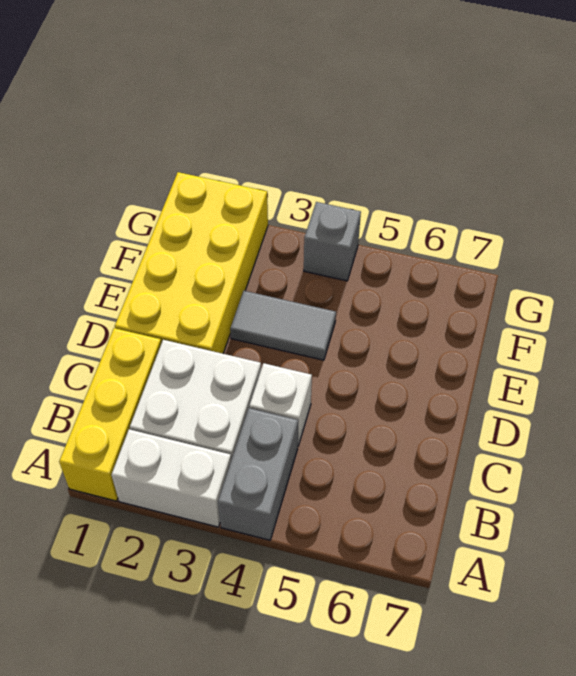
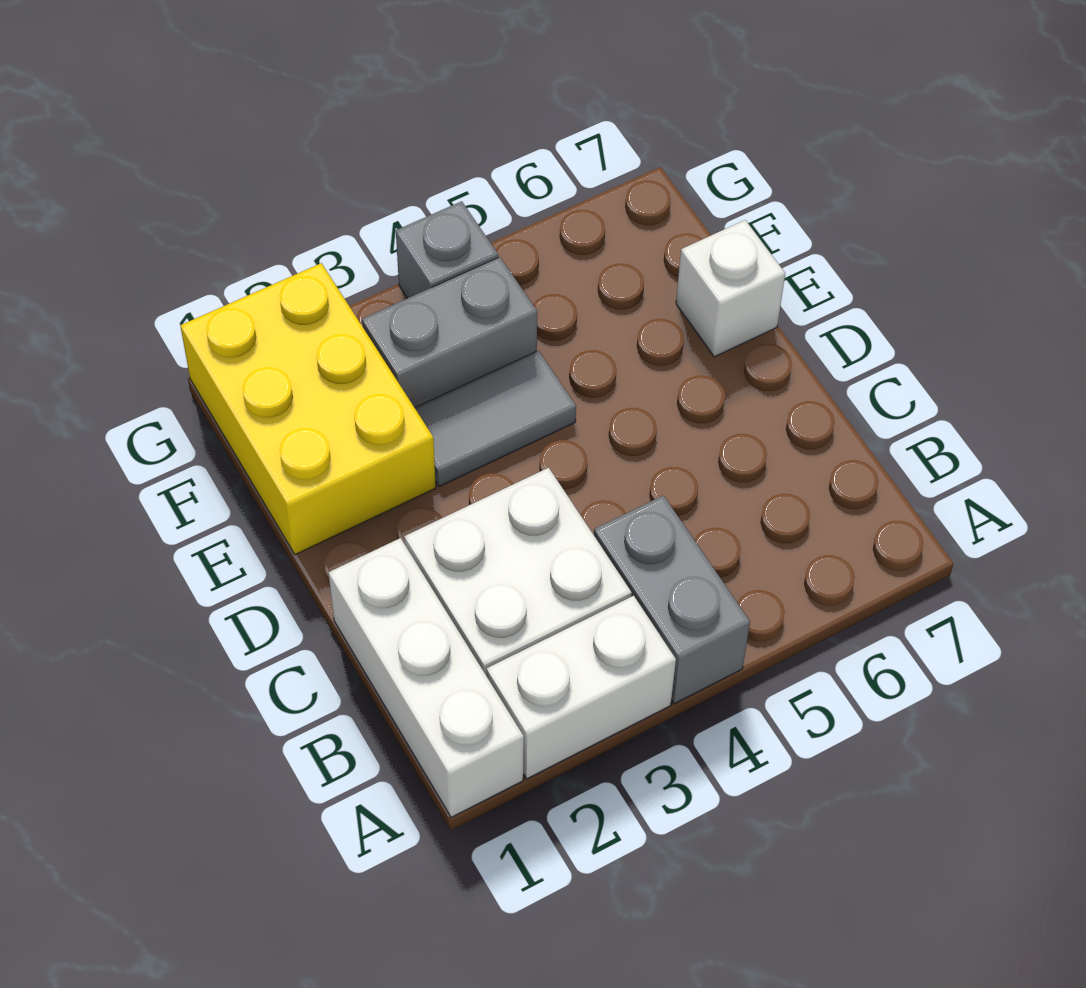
yellow 1x3 brick [59,328,161,501] -> white 1x3 brick [328,538,524,817]
white 1x1 brick [249,363,312,446] -> white 1x1 brick moved to [676,220,785,357]
yellow 2x4 brick [115,172,268,354] -> yellow 2x3 brick [180,263,436,555]
none -> grey 1x2 brick [362,257,537,408]

